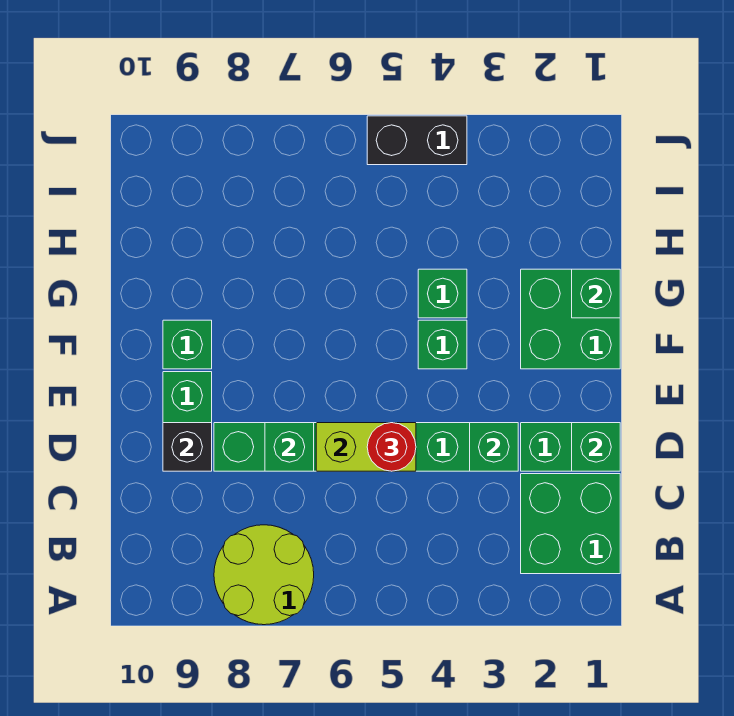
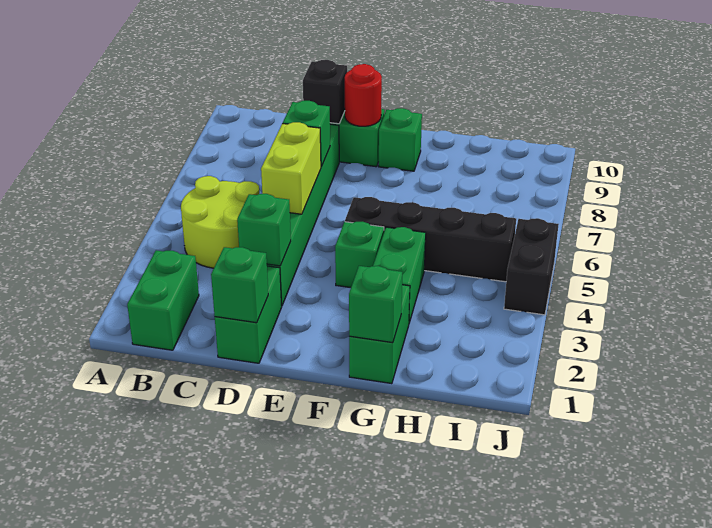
lime 2x2 round brick [214,525,314,625] -> lime 2x2 round brick moved to [181,176,259,268]
green 2x2 brick [521,474,620,574] -> green 1x2 brick [127,250,199,350]
red 1x1 round brick [367,423,416,471] -> red 1x1 round brick moved to [345,64,382,126]
green 2x2 brick [521,269,620,369] -> green 1x2 brick [349,285,410,384]
none -> black 1x4 brick [345,197,516,282]
green 1x1 brick [418,269,467,318] -> green 1x2 brick [373,227,426,323]

